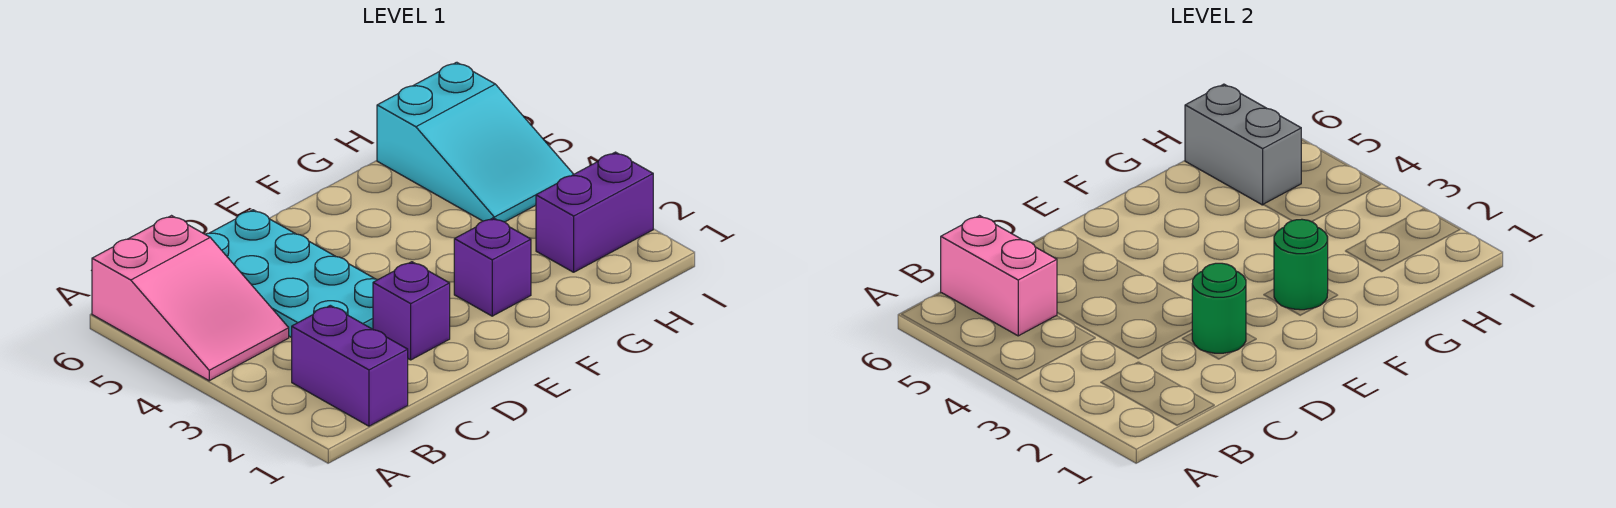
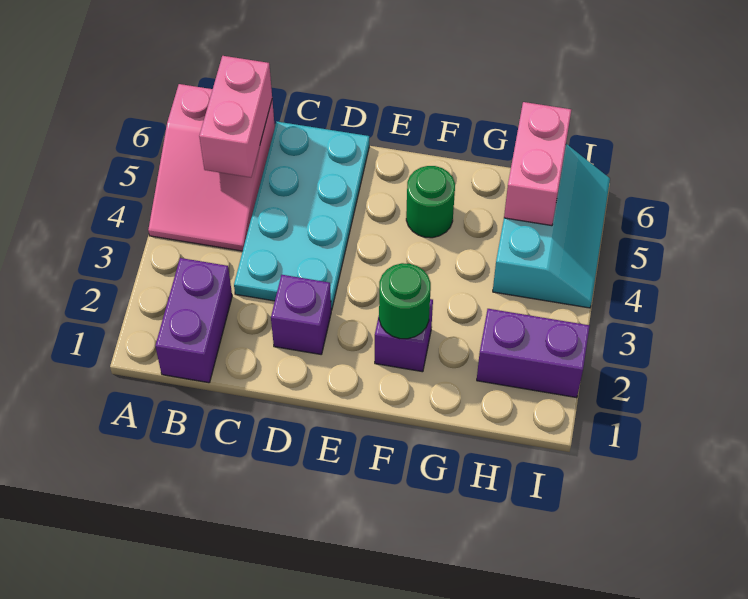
green 1x1 round brick [1192,263,1246,353] -> green 1x1 round brick moved to [406,166,455,238]
cyan 2x3 slope [377,62,574,222] -> cyan 2x3 slope turned to [493,144,610,308]
grey 1x2 brick [1185,84,1301,205] -> pink 1x2 brick [504,102,571,226]

